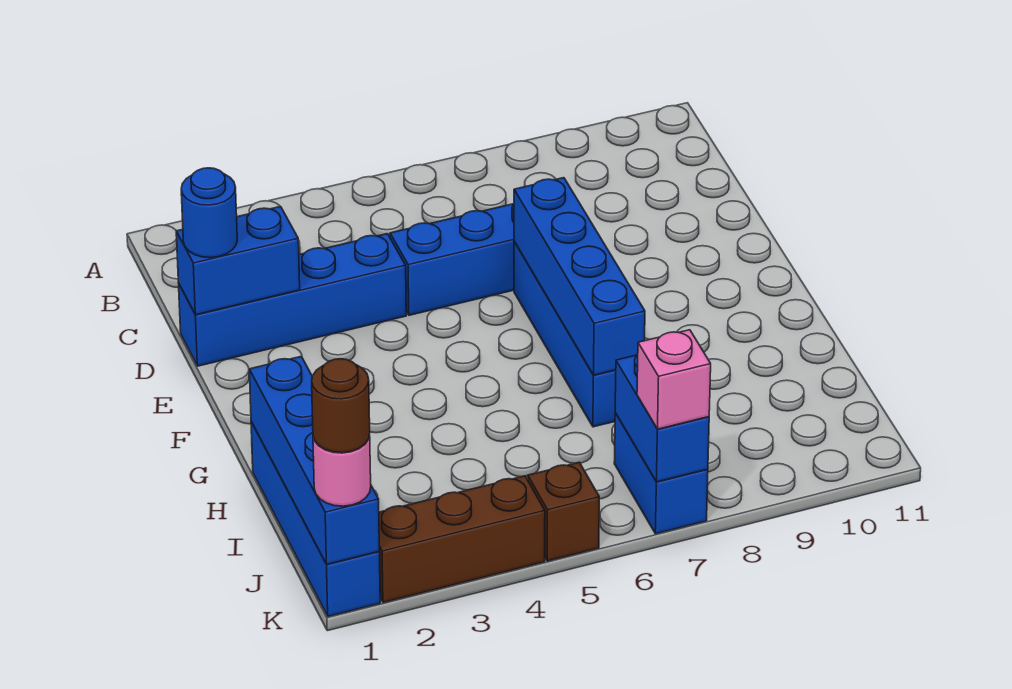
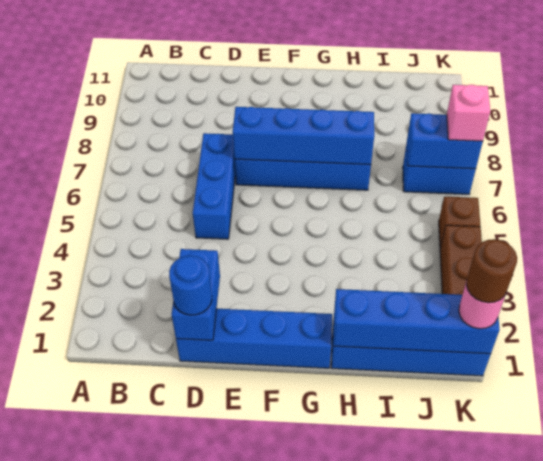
blue 1x4 brick [179,234,406,366] -> blue 1x4 brick turned to [176,309,332,368]

